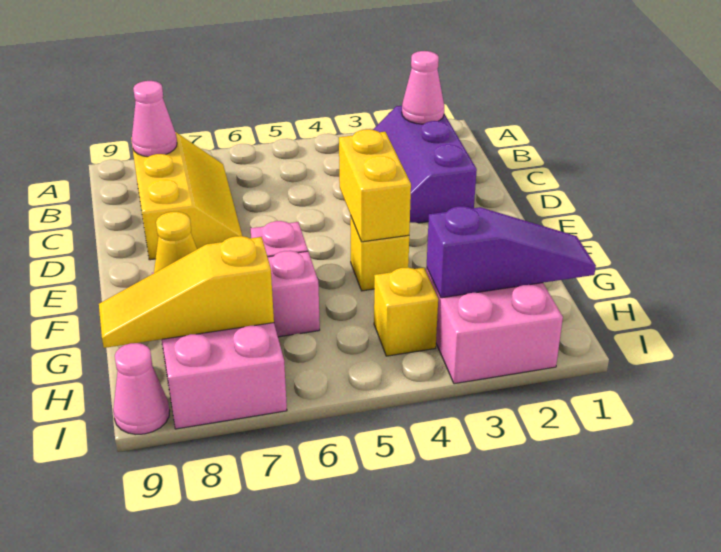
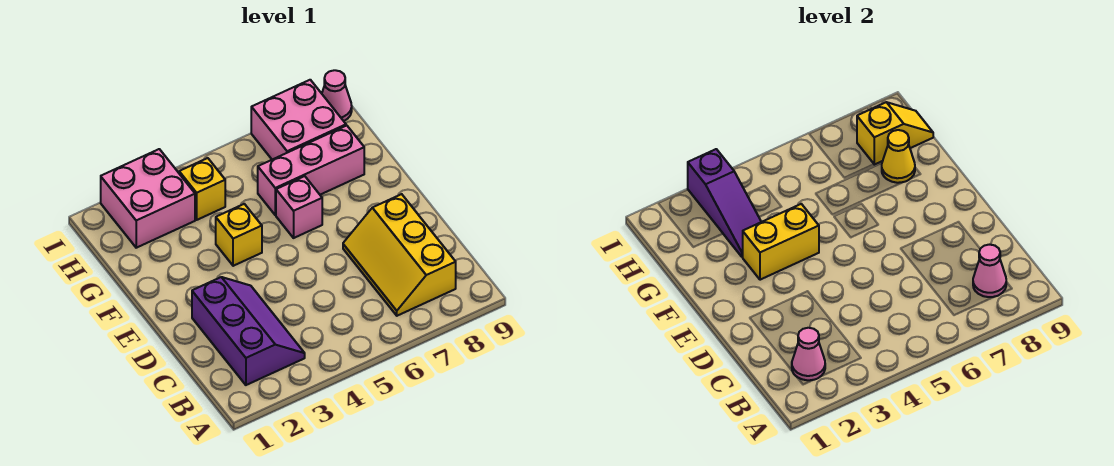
yellow 1x2 brick [339,129,411,242] -> yellow 1x2 brick turned to [743,204,819,280]
purple 1x3 slope [427,206,596,298] -> purple 1x3 slope turned to [688,149,761,257]
yellow 1x3 slope [99,236,274,348] -> yellow 1x2 slope [857,102,933,165]

